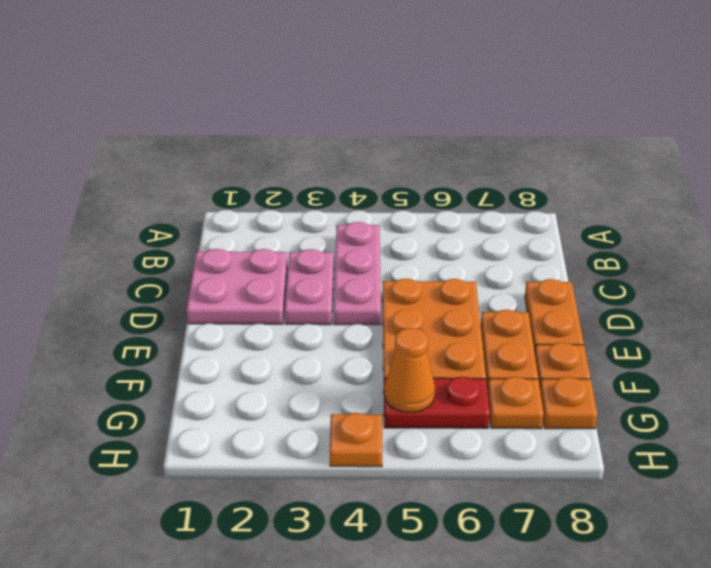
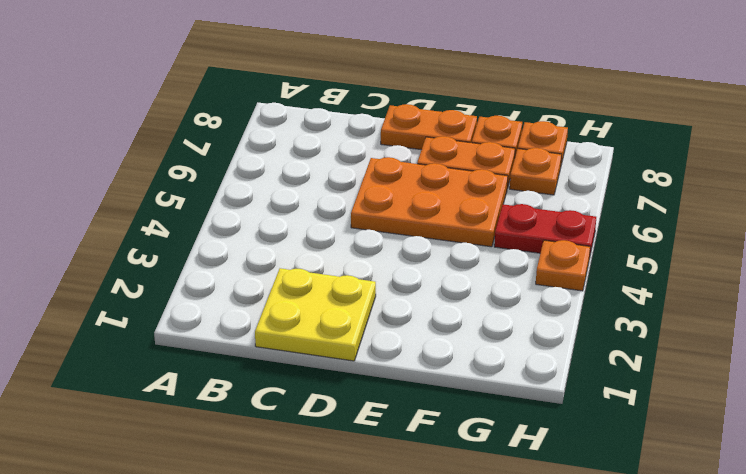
pink 1x3 plate [334,222,381,325] -> none
pink 2x2 plate [187,249,287,324] -> yellow 2x2 plate [255,268,376,361]
pink 1x2 plate [285,249,334,325] -> none
red 1x2 plate [384,377,490,428] -> red 1x2 plate turned to [494,204,596,259]
orange 1x1 cone [384,328,435,412] -> none

